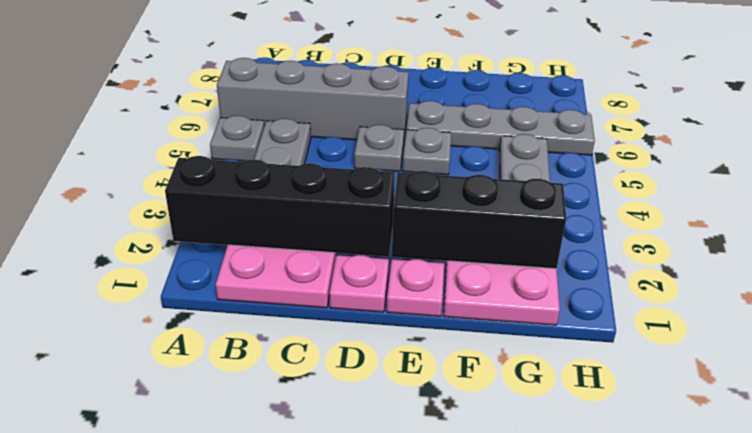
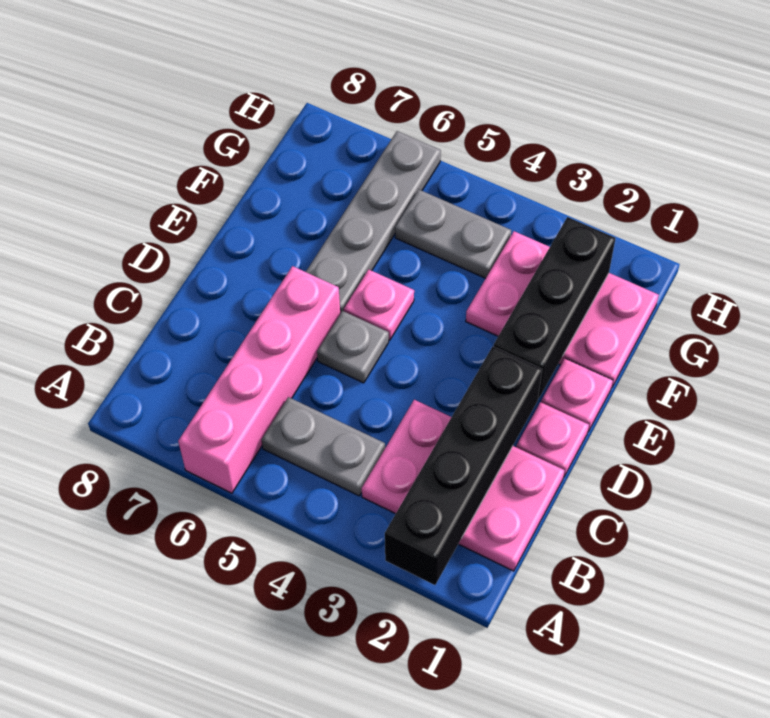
grey 1x1 plate [210,116,264,161] -> none
grey 1x4 brick [217,58,408,140] -> pink 1x4 brick [178,266,340,493]
grey 1x1 plate [403,128,451,175] -> pink 1x1 plate [344,270,414,340]

